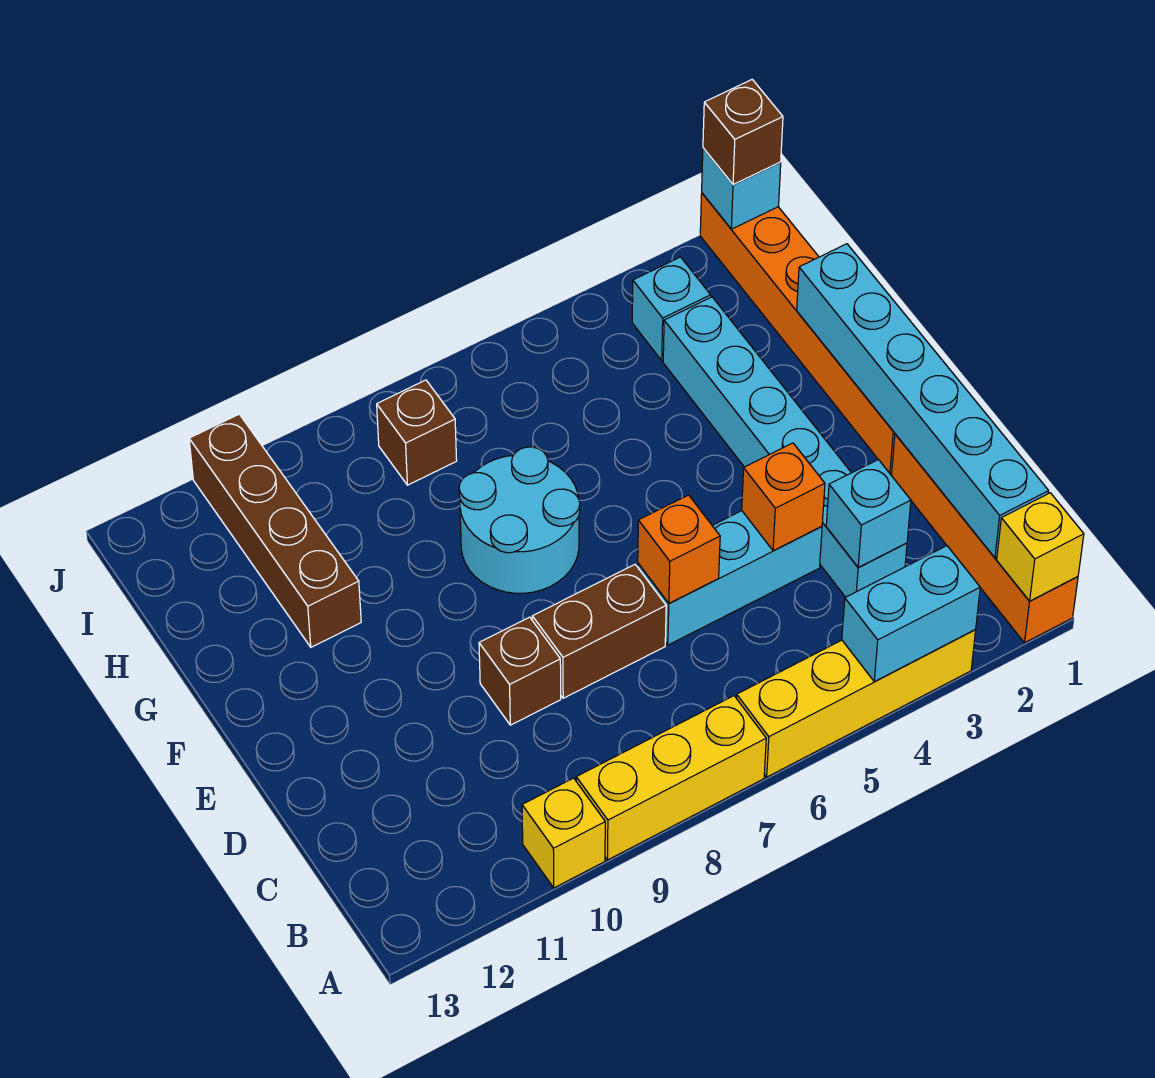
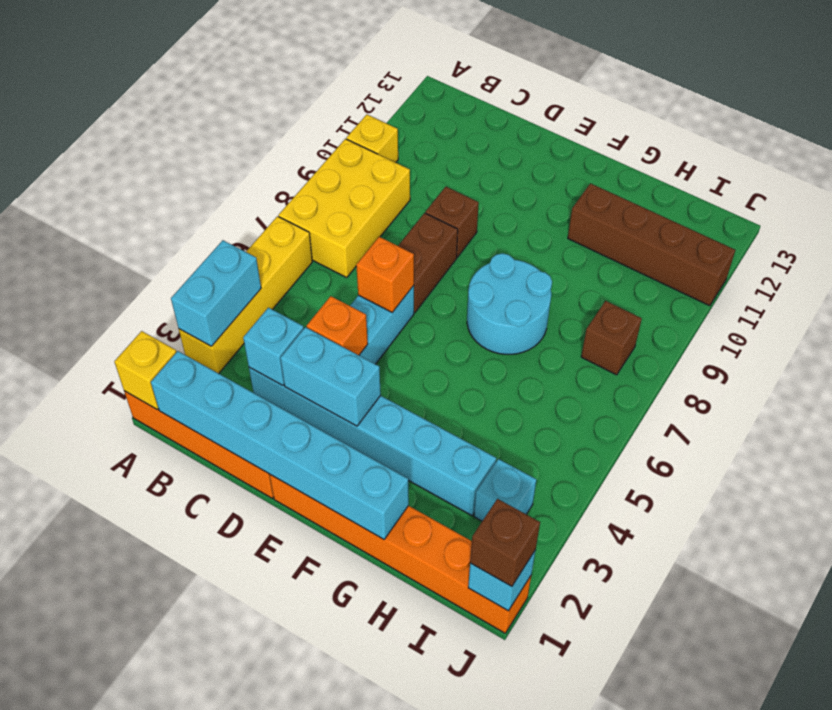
yellow 1x3 brick [576,696,766,860] -> yellow 2x3 brick [279,139,410,278]
none -> cyan 1x2 brick [281,327,381,426]

